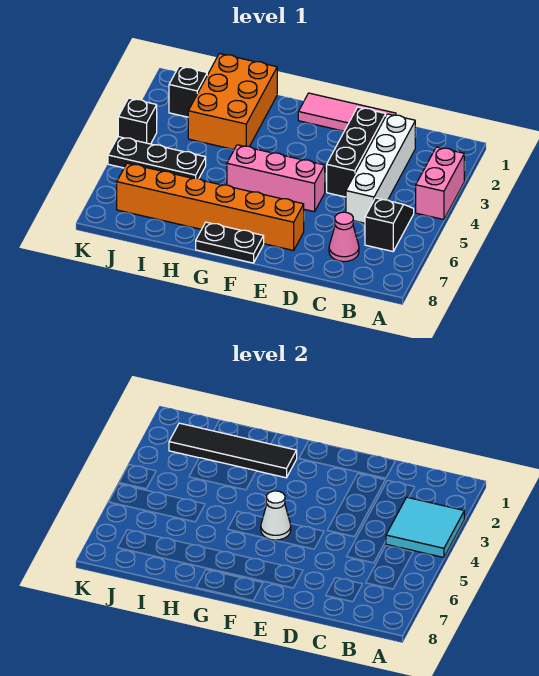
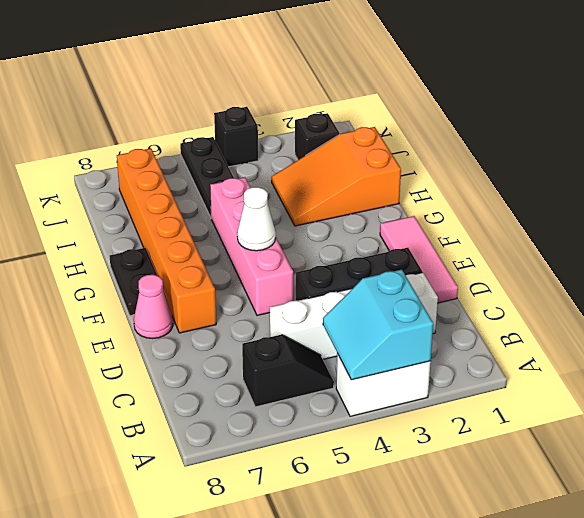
pink 1x2 brick [416,147,464,220] -> white 1x2 brick [336,353,431,416]
cyan 2x2 tile [386,497,464,558] -> cyan 2x2 slope [323,270,433,380]
pink 1x1 cone [329,212,359,262] -> pink 1x1 cone moved to [134,275,173,338]
pink 1x3 brick [227,145,325,212] -> pink 1x4 brick [210,177,293,315]
black 1x4 tile [169,423,297,478] -> none
orange 2x3 brick [188,54,277,149] -> orange 2x3 slope [272,127,401,226]

